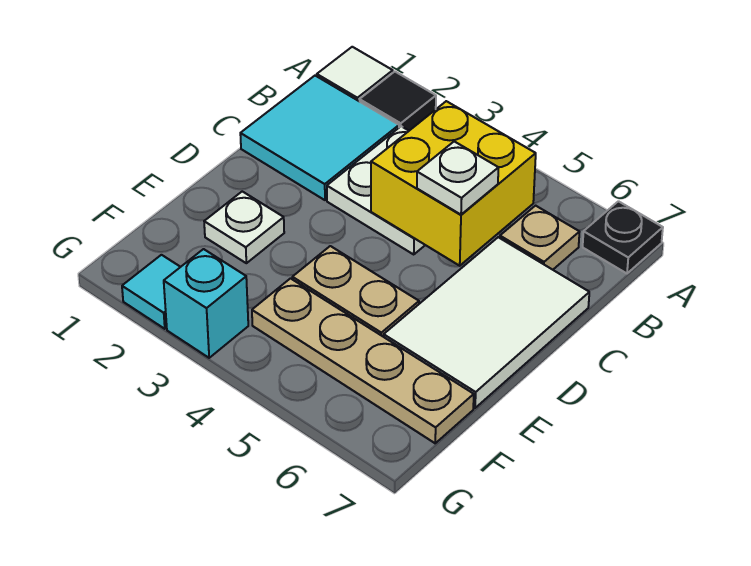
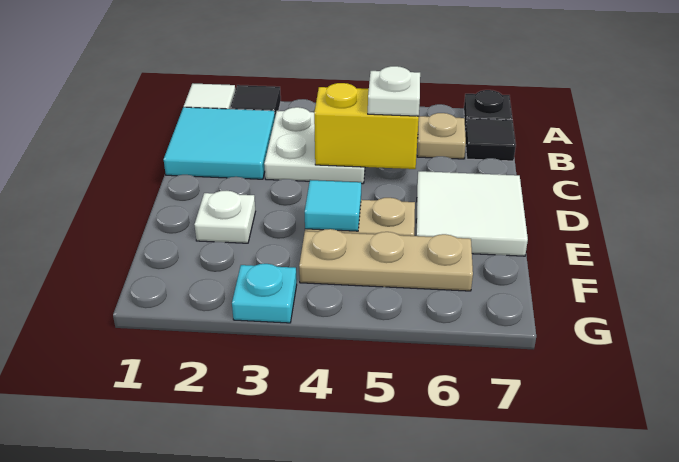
yellow 2x2 brick [371,101,536,266] -> yellow 1x2 brick [314,83,419,169]
none -> black 1x1 tile [465,118,516,161]
white 2x3 tile [384,237,589,408] -> white 2x2 tile [416,171,528,256]
tan 1x4 plate [252,279,474,443] -> tan 1x3 plate [299,229,473,291]
cyan 1x1 tile [122,255,180,329] -> cyan 1x1 tile moved to [305,180,361,231]
cyan 1x1 brick [164,249,248,358] -> cyan 1x1 plate [232,264,297,323]

